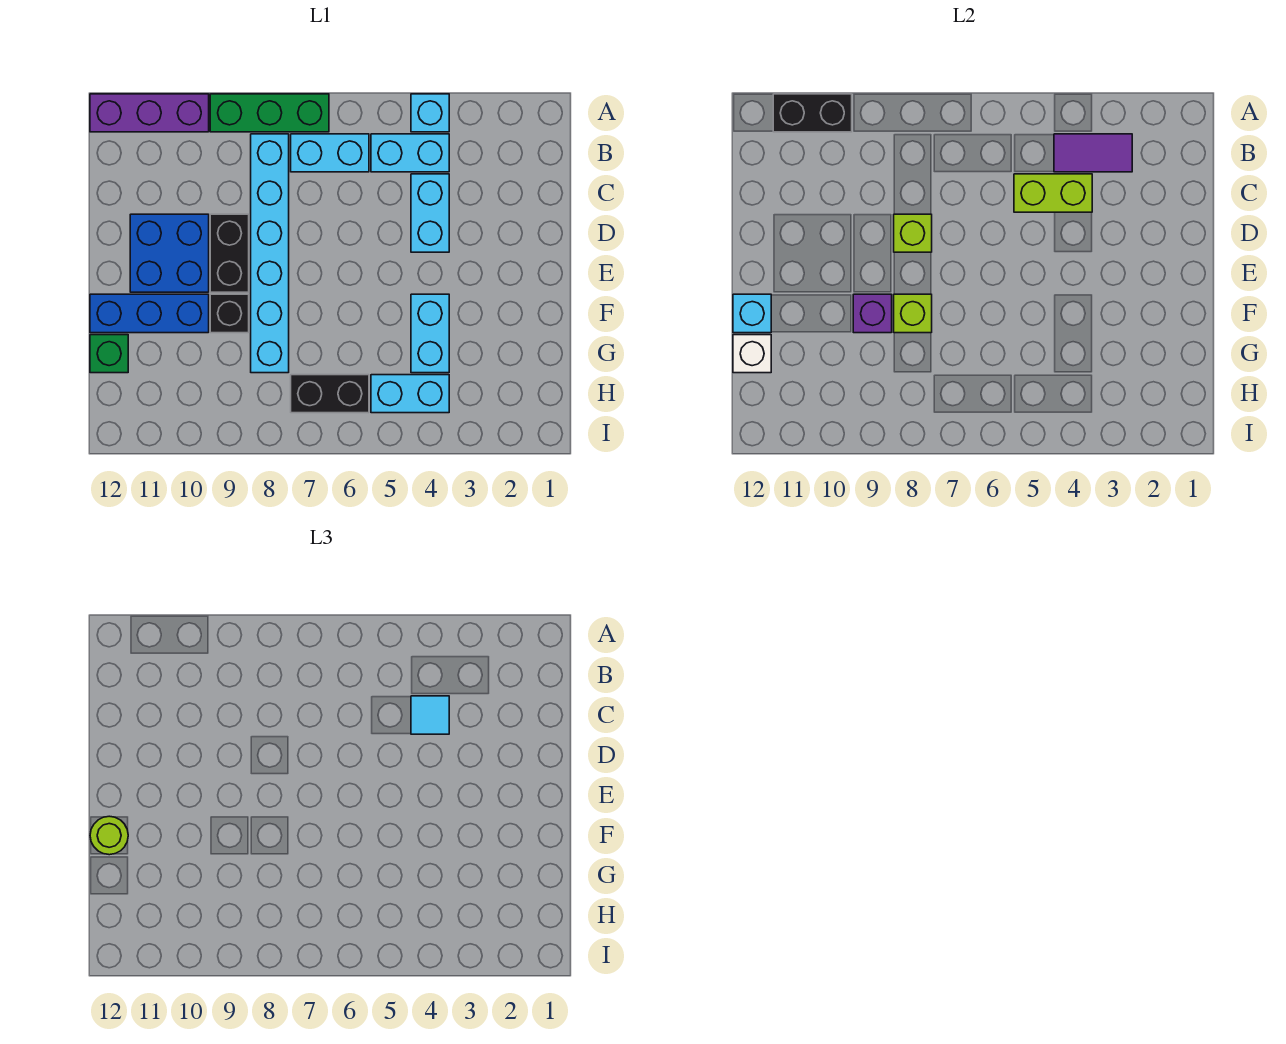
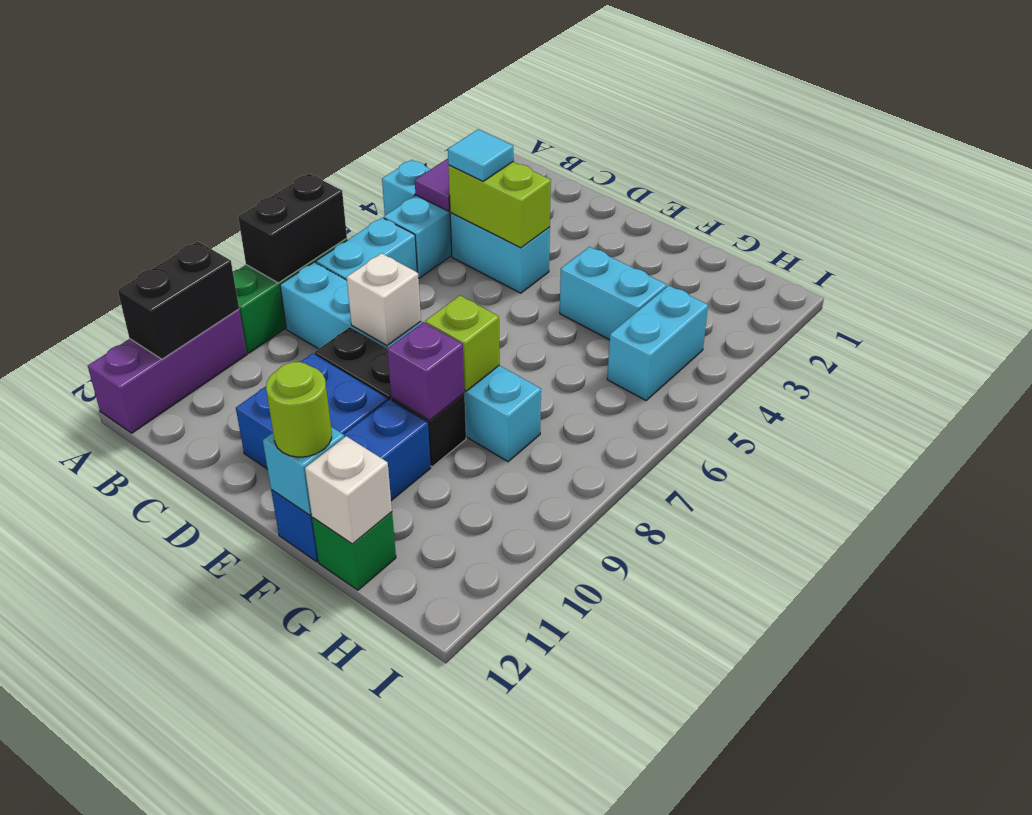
lime 1x2 brick [1014,174,1092,212] -> lime 1x2 brick turned to [448,162,551,248]
lime 1x1 brick [894,214,932,252] -> white 1x1 brick [347,253,421,346]
black 1x2 brick [291,375,369,413] -> black 1x2 brick moved to [238,174,347,283]

